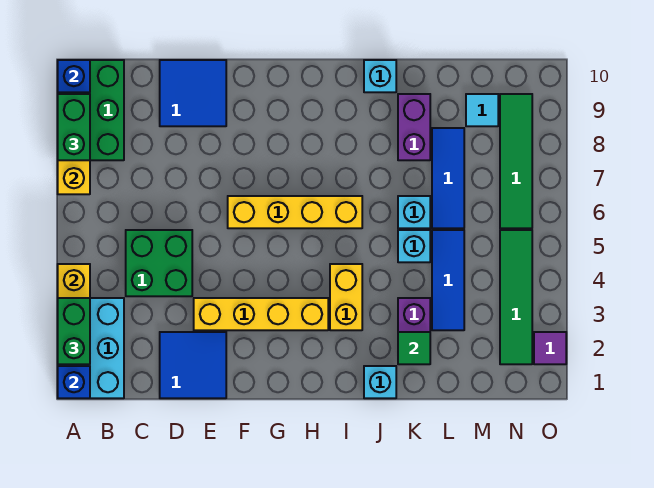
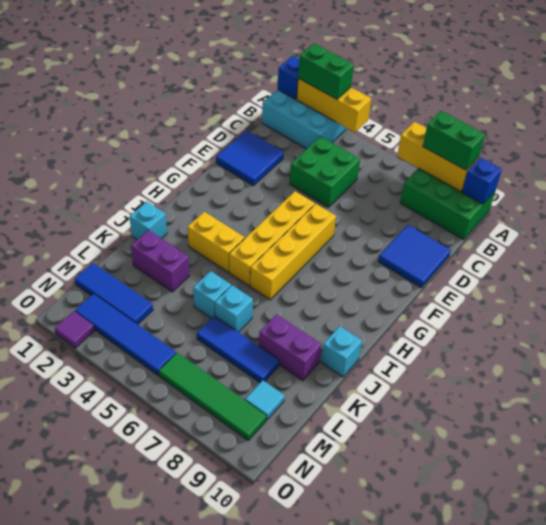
yellow 1x4 brick [194,298,328,330] -> yellow 1x4 brick moved to [229,191,315,286]
green 1x1 tile [398,332,430,364] -> none
blue 1x3 tile [432,230,464,330] -> blue 1x3 tile moved to [75,263,153,324]
green 1x4 tile [500,230,532,364] -> blue 1x4 tile [75,294,176,375]

